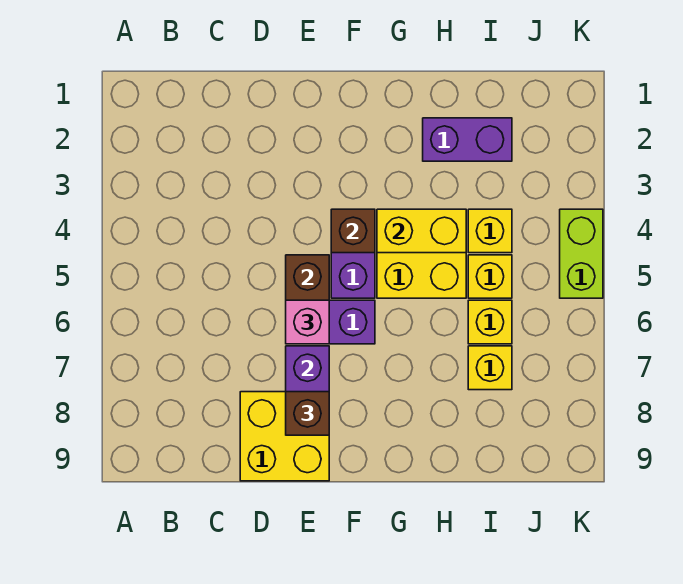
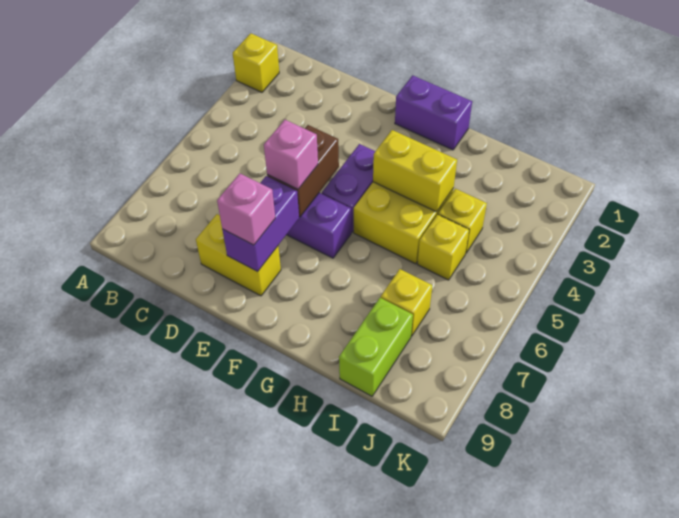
yellow 2x2 brick [240,392,329,481] -> yellow 1x2 brick [196,214,281,296]
brown 1x1 brick [286,392,329,435] -> pink 1x1 brick [217,173,275,245]
brown 1x1 brick [331,209,375,253] -> none
purple 1x2 brick [423,118,512,161] -> purple 1x2 brick moved to [395,75,472,150]
yellow 1x1 brick [468,300,512,344] -> yellow 1x1 brick moved to [233,33,279,92]
lime 1x2 brick [560,209,603,298] -> lime 1x2 brick moved to [339,298,413,396]

